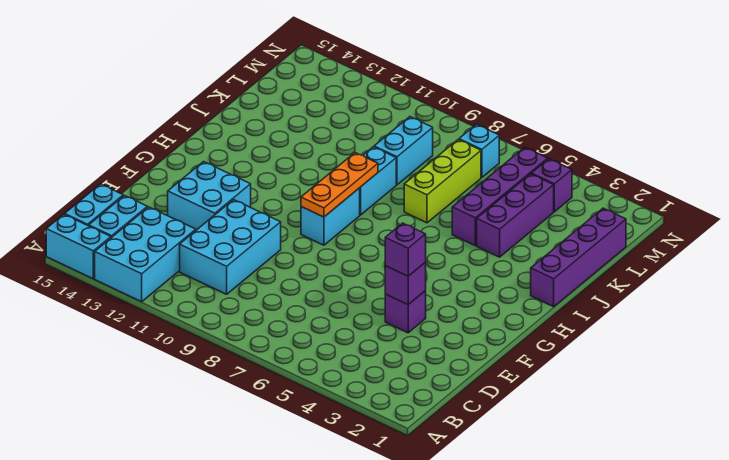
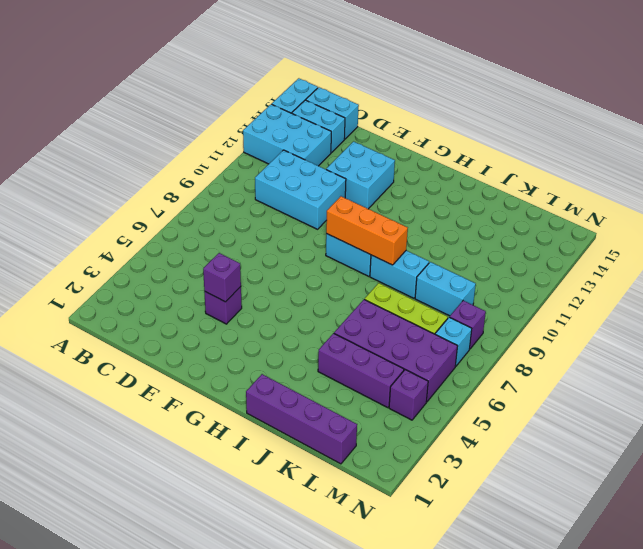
purple 1x1 brick [385,223,426,276] -> purple 1x1 brick moved to [450,301,486,349]
orange 1x3 plate [301,153,378,217] -> orange 1x3 brick [326,196,408,265]
purple 1x4 brick [452,147,548,246] -> purple 2x4 brick [334,300,458,402]

